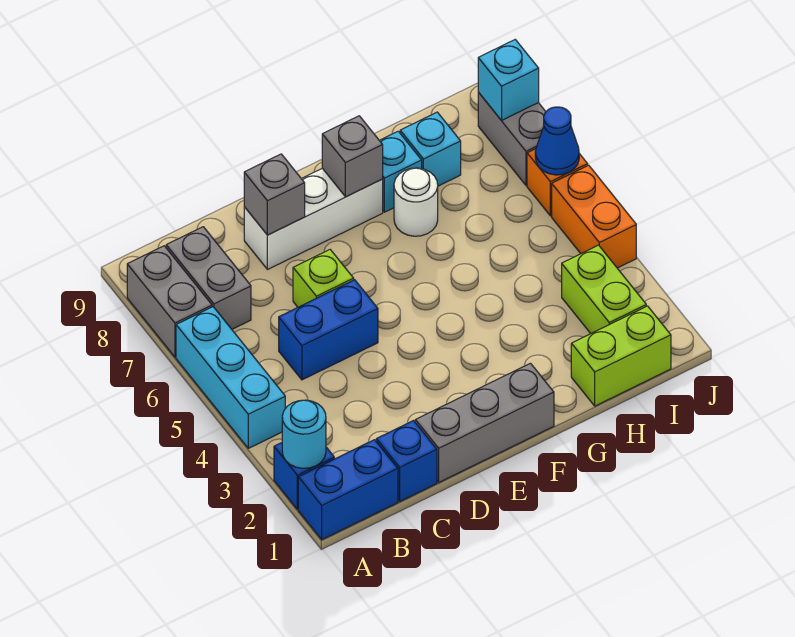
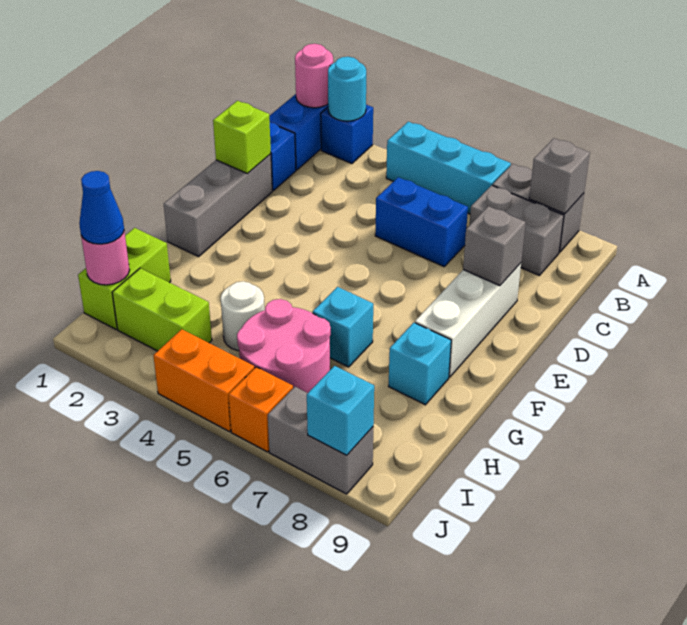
none -> pink 1x1 round brick [295,44,333,108]
blue 1x2 brick [279,280,378,380] -> blue 1x2 brick turned to [375,177,468,266]
lime 1x1 brick [293,250,354,307] -> lime 1x1 brick moved to [213,101,271,174]
grey 1x1 brick [322,116,383,197] -> grey 1x1 brick moved to [529,138,590,214]
white 1x1 round brick [394,168,438,236] -> white 1x1 round brick moved to [221,281,265,351]
none -> pink 2x2 round brick [237,299,331,393]
cyan 1x1 brick [400,112,461,186] -> cyan 1x1 brick moved to [313,287,373,367]
none -> pink 1x1 round brick [81,231,129,285]
blue 1x1 cone [535,107,579,175] -> blue 1x1 cone moved to [79,171,124,244]

